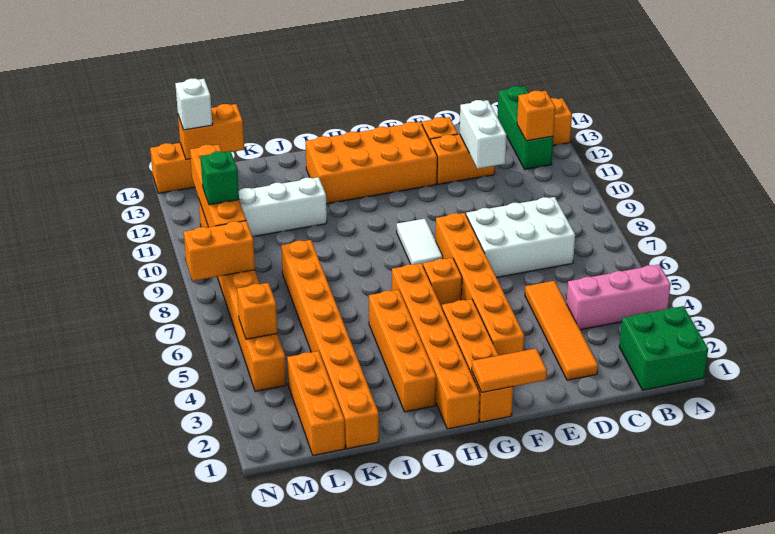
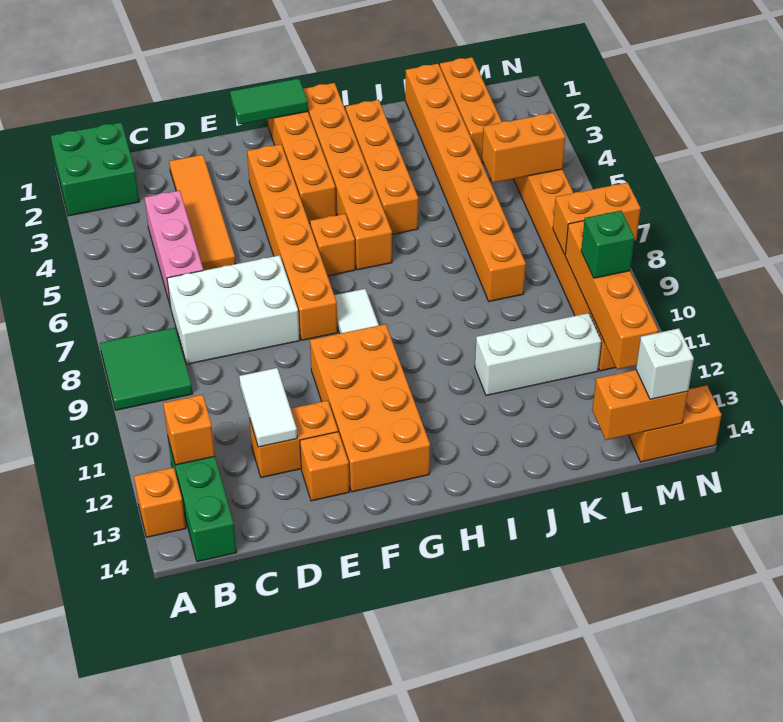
pink 1x3 brick [567,265,671,330] -> pink 1x3 brick turned to [145,190,203,307]
none -> green 2x2 tile [100,328,192,410]
white 1x2 brick [460,100,507,169] -> white 1x2 tile [239,368,297,447]
orange 1x2 tile [472,349,547,392] -> green 1x2 tile [230,79,308,124]
orange 2x4 brick [306,122,437,204] -> orange 2x4 brick turned to [310,324,430,492]
orange 1x1 brick [237,283,277,339] -> orange 1x2 brick [482,113,565,183]

